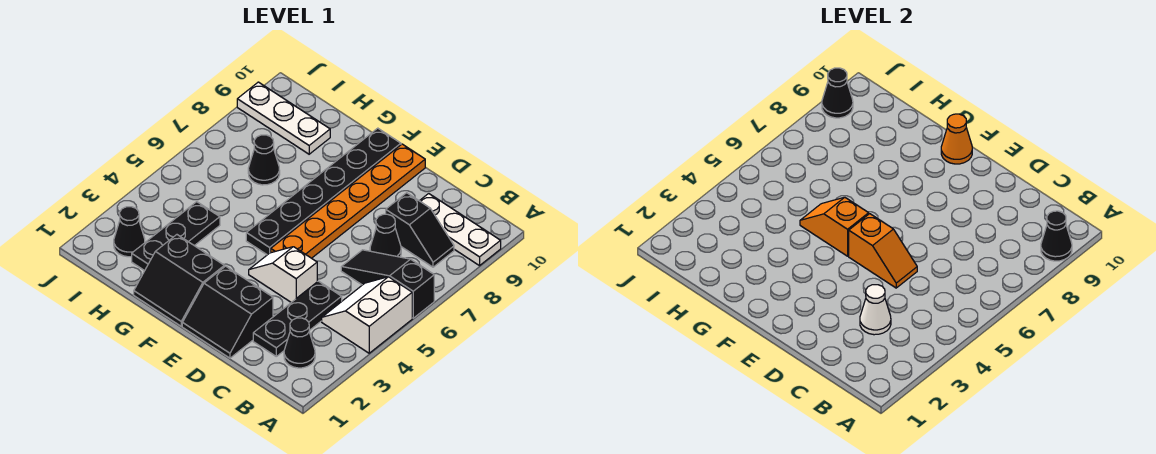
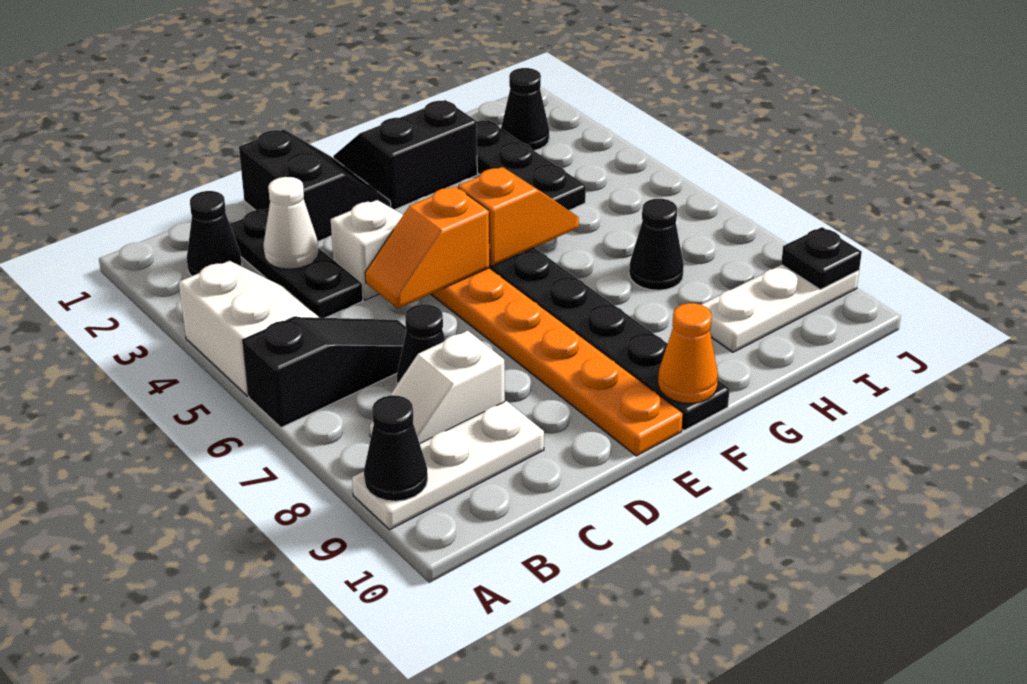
black 1x2 slope [386,193,454,267] -> white 1x2 slope [370,331,505,443]
black 2x2 slope [182,266,273,358] -> black 2x2 slope turned to [239,130,391,241]
black 1x1 cone [822,68,853,118] -> black 1x1 plate [781,227,862,290]

